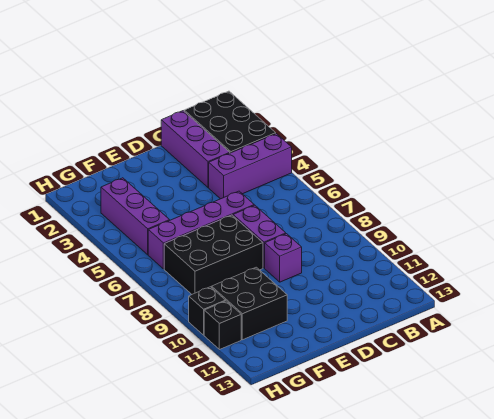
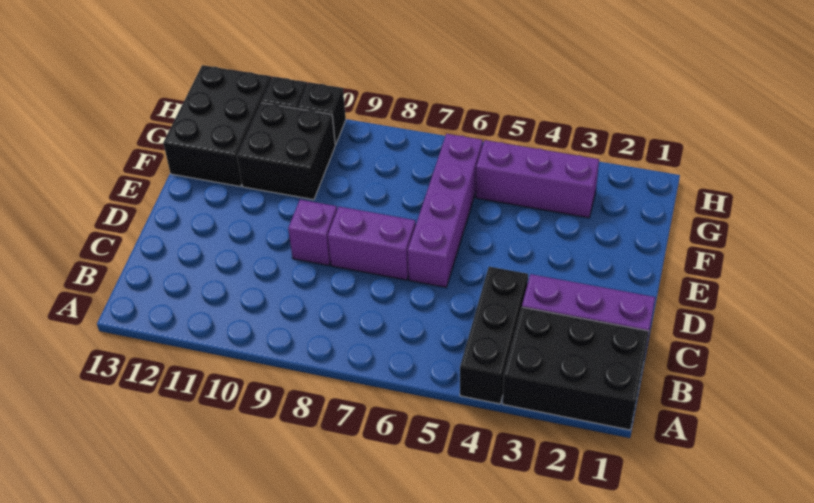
purple 1x3 brick [209,134,292,199] -> black 1x3 brick [460,267,528,404]
black 2x3 brick [164,215,263,294] -> black 2x3 brick moved to [163,65,271,187]

